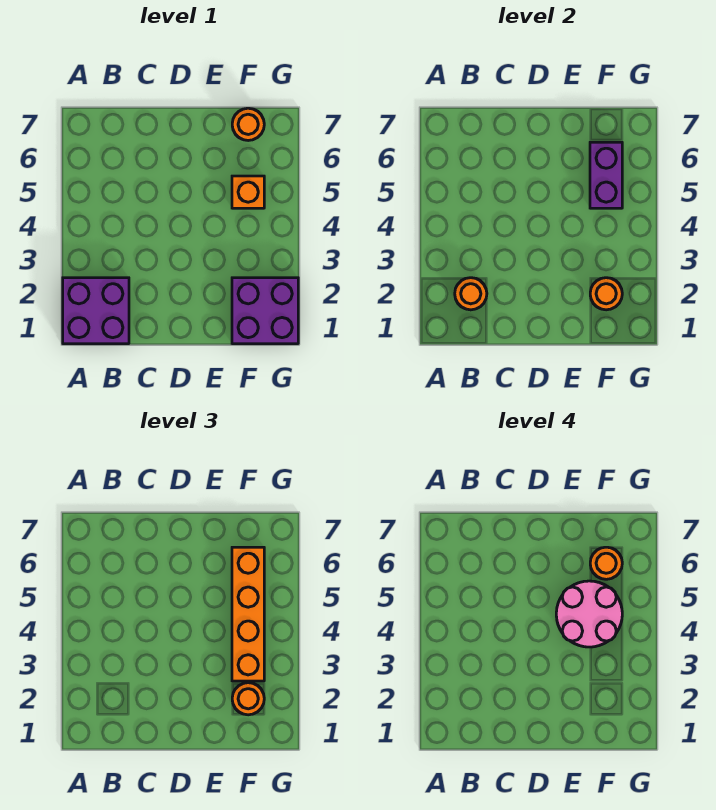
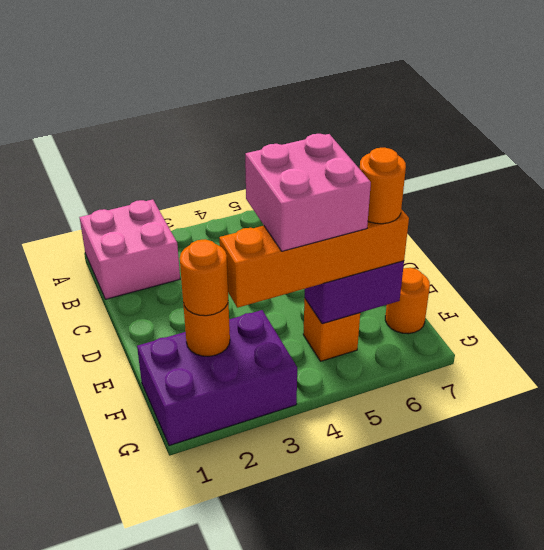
purple 2x2 brick [63,278,129,344] -> pink 2x2 brick [79,200,180,299]
orange 1x1 round brick [455,278,487,310] -> none
pink 2x2 round brick [556,581,622,647] -> pink 2x2 brick [245,134,371,251]
purple 2x2 brick [232,278,298,344] -> purple 2x3 brick [137,310,297,446]

